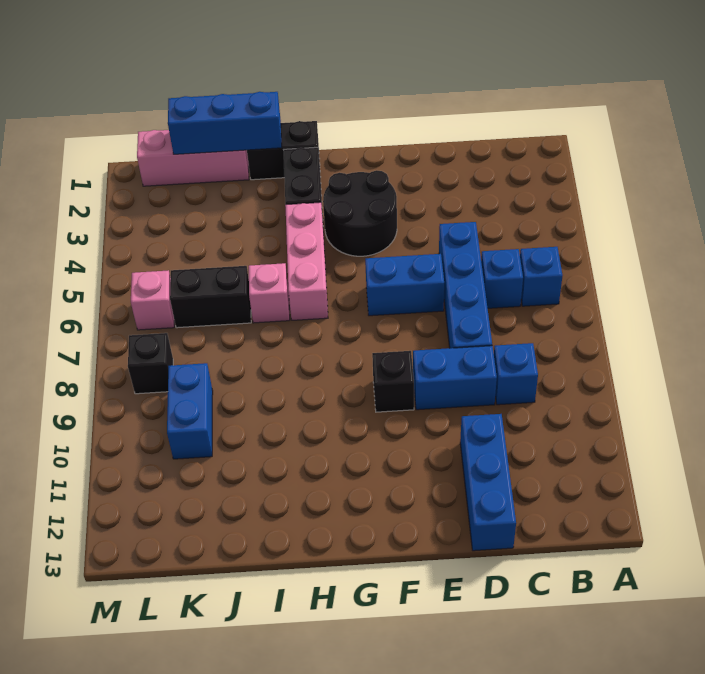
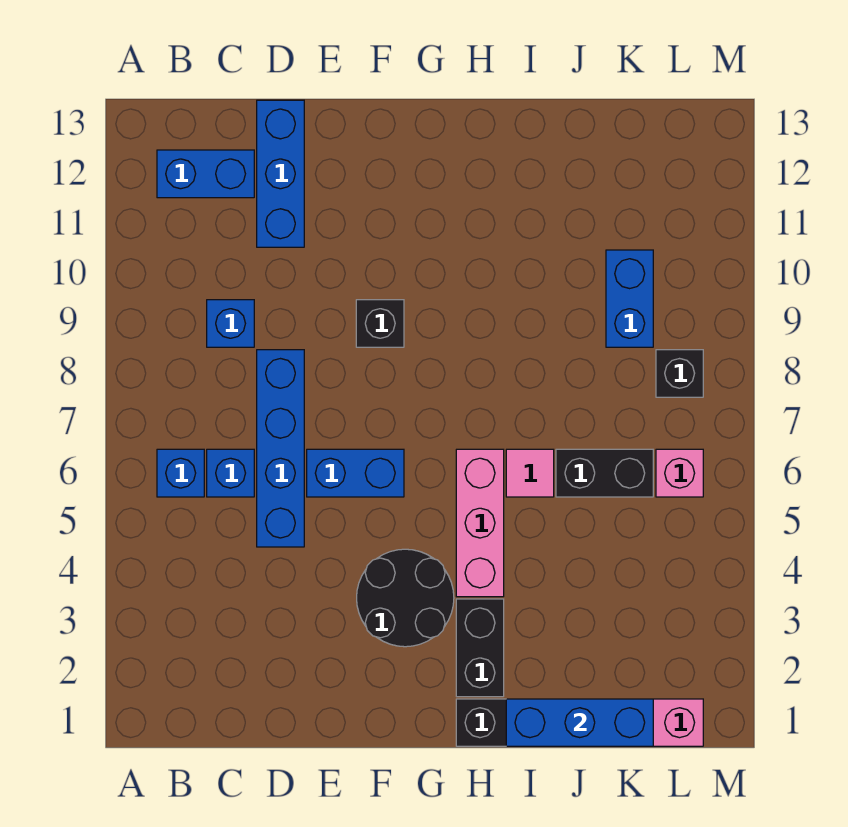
blue 1x2 brick [413,346,497,410] -> blue 1x2 brick moved to [157,150,254,198]
pink 1x1 brick [249,263,290,323] -> pink 1x1 tile [506,449,554,497]

